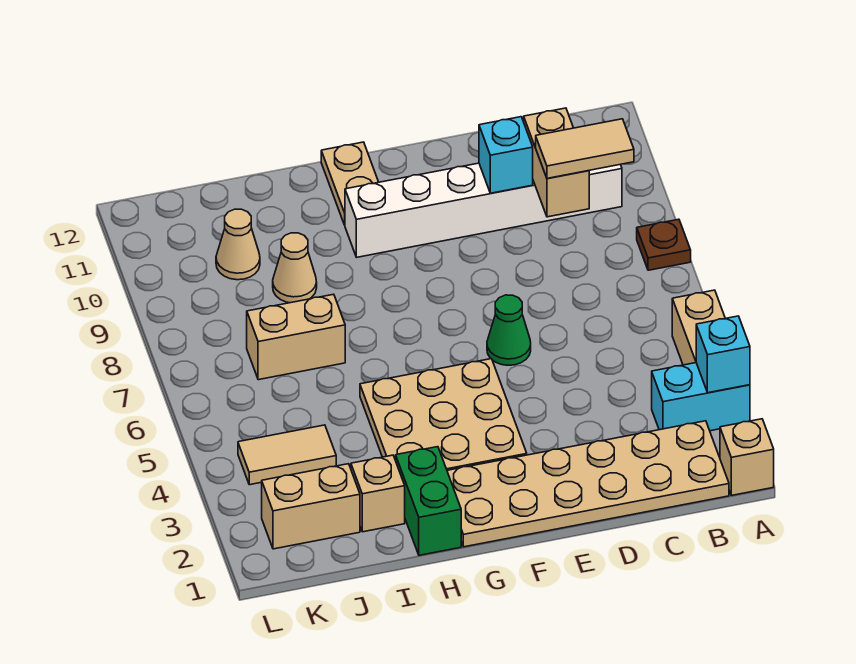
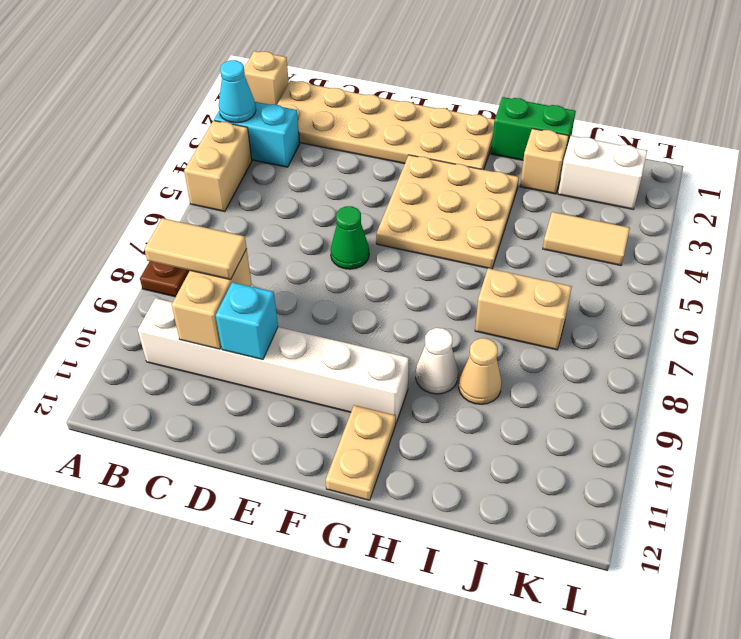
cyan 1x1 brick [696,316,750,393] -> cyan 1x1 cone [219,60,256,123]
green 1x2 brick [396,447,461,555] -> green 1x2 brick turned to [491,97,576,160]
none -> white 1x1 cone [416,328,458,394]
tan 1x2 brick [262,464,360,549] -> white 1x2 brick [558,136,647,209]
tan 1x1 cone [216,209,260,280] -> none

